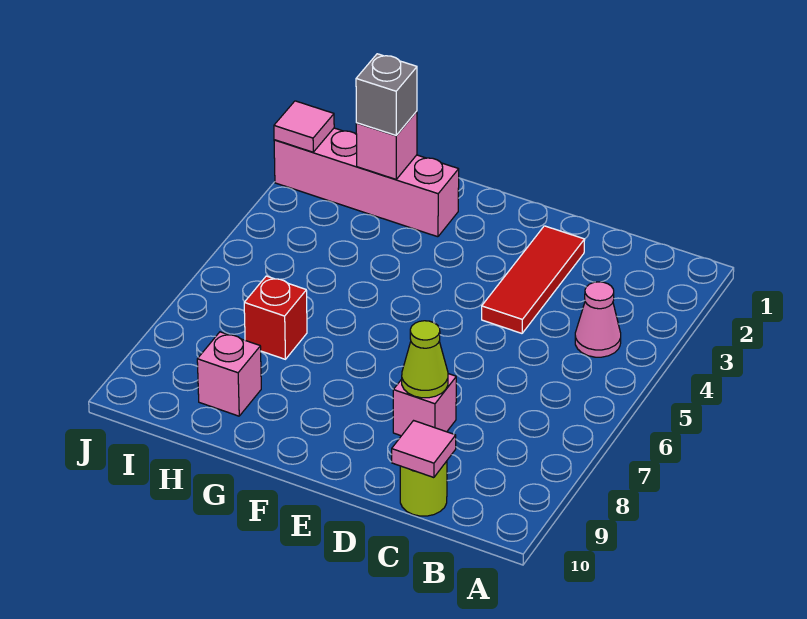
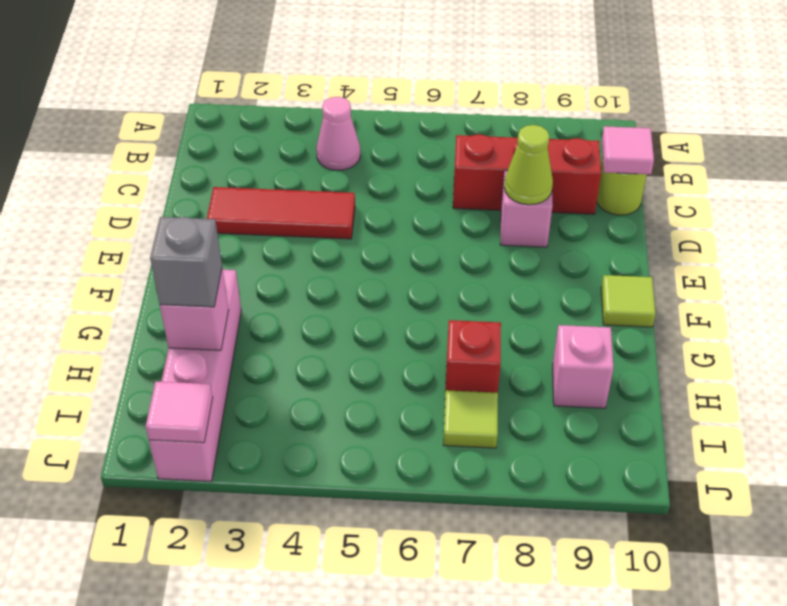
none -> red 1x3 brick [453,134,601,214]
none -> lime 1x1 tile [601,275,656,327]
none -> lime 1x1 tile [443,390,498,448]

